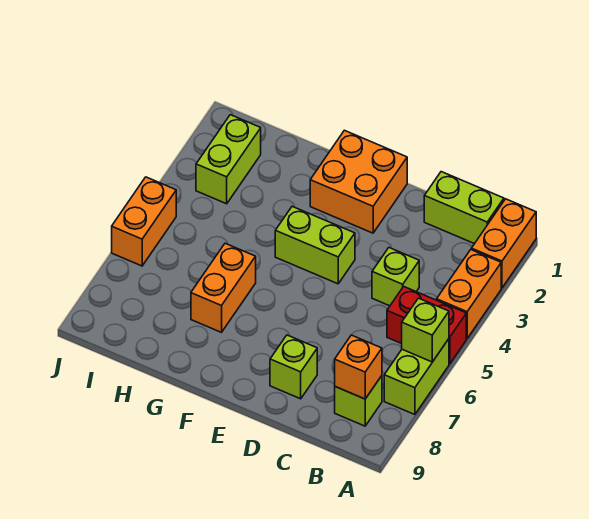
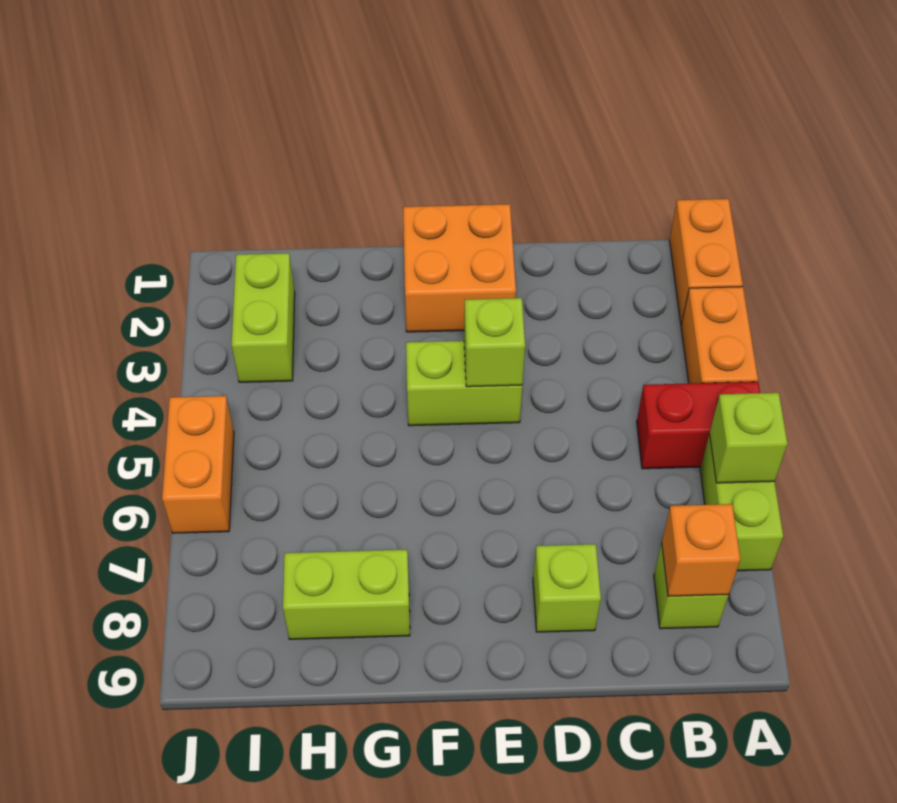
lime 1x2 brick [424,172,504,244] -> lime 1x2 brick moved to [283,550,410,639]
lime 1x1 brick [372,248,419,306] -> lime 1x1 brick moved to [464,298,525,387]
orange 1x2 brick [191,243,256,332] -> none

